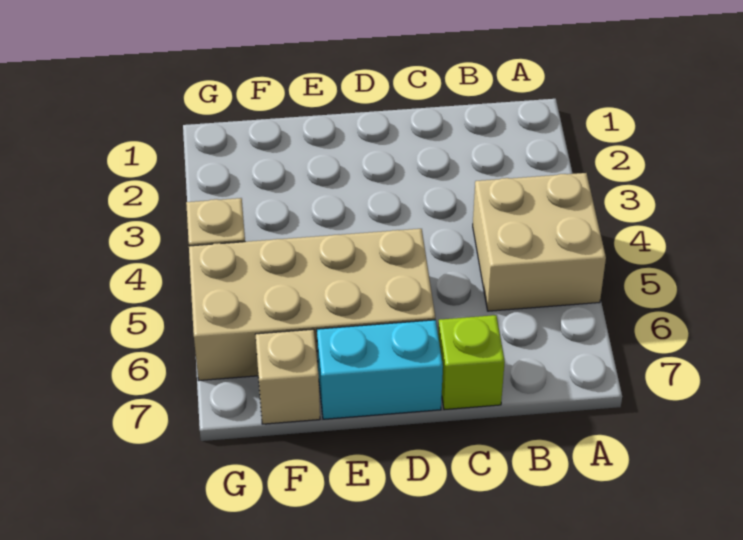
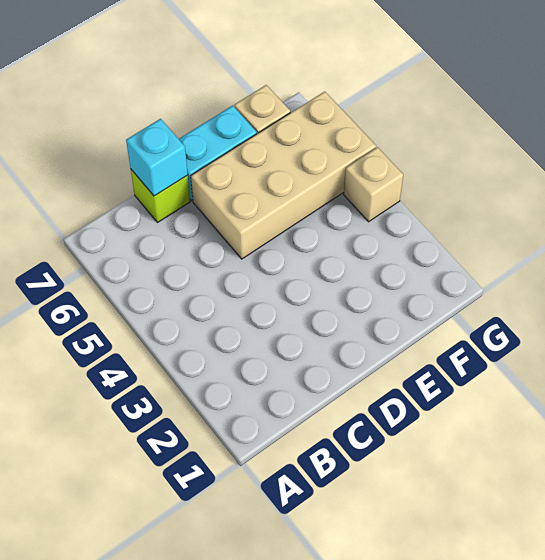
tan 2x2 brick [473,173,606,311] -> none
none -> cyan 1x1 brick [126,119,188,196]

